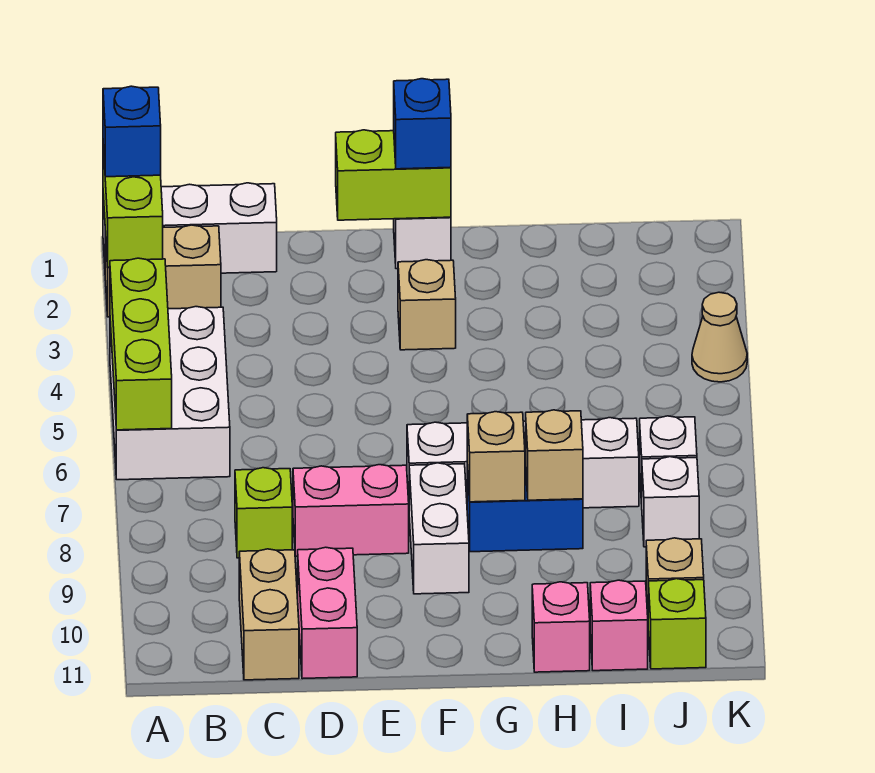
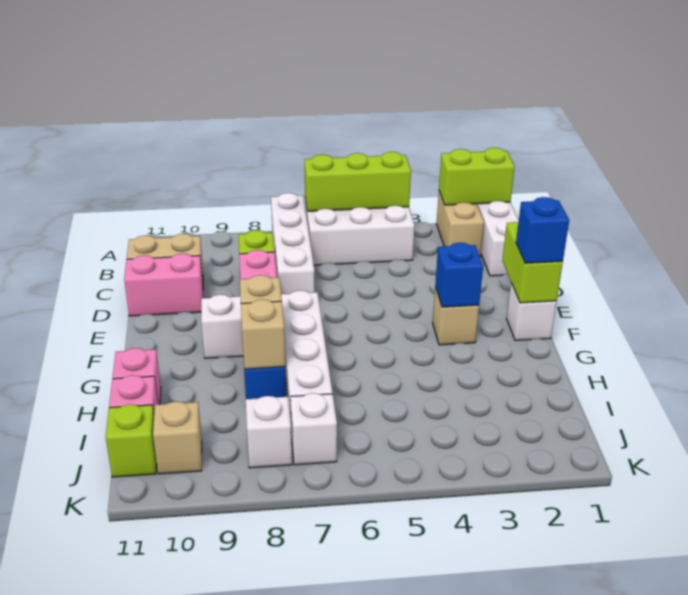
blue 1x1 brick [103,86,161,177] -> blue 1x1 brick moved to [435,243,483,307]
none -> white 1x4 brick [271,193,315,294]
tan 1x1 cone [692,292,747,382] -> none

